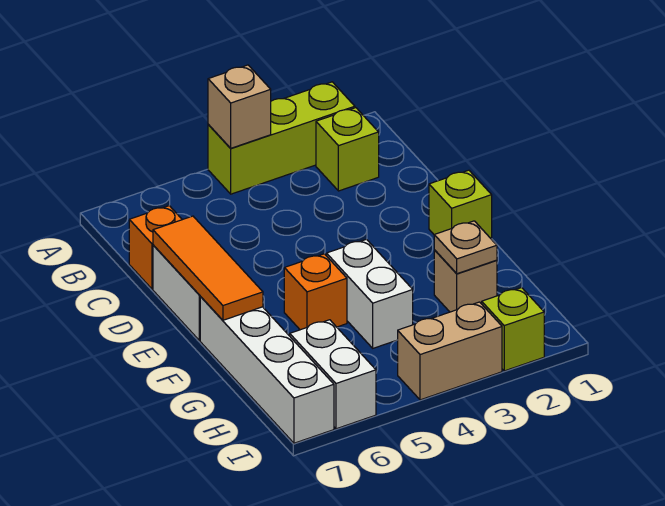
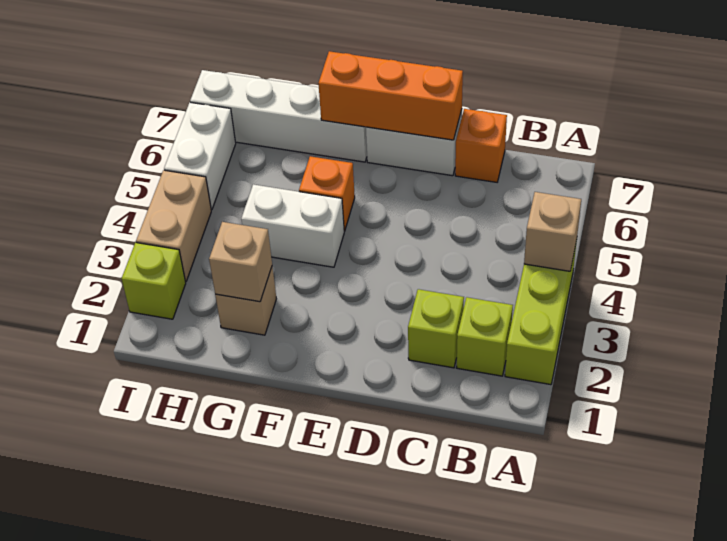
orange 1x3 tile [153,216,263,320] -> orange 1x3 brick [318,51,463,140]
lime 1x1 brick [429,170,492,239] -> lime 1x1 brick moved to [408,289,464,368]
tan 1x1 plate [434,221,497,274] -> tan 1x1 brick [209,222,272,302]
white 1x2 brick [290,320,376,429] -> white 1x2 brick turned to [164,102,236,210]

